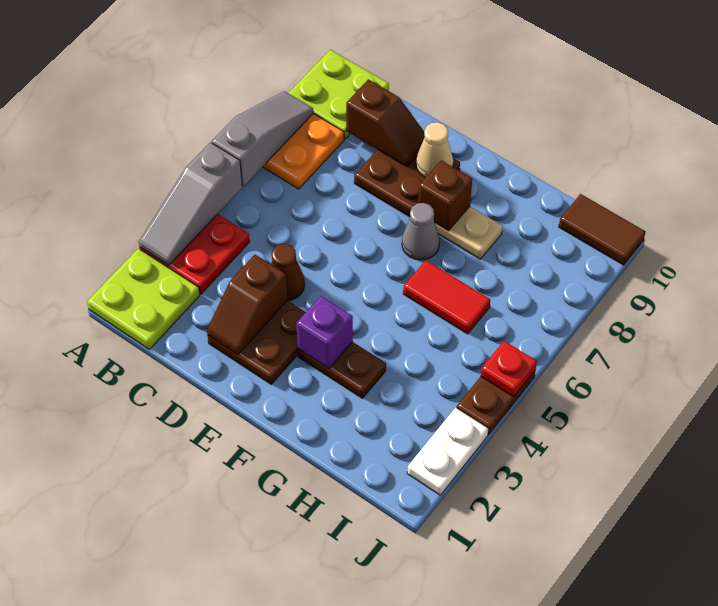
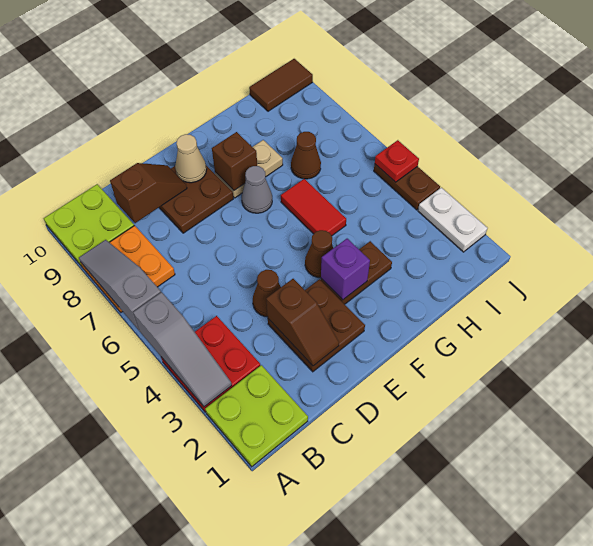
none -> brown 1x1 cone [305,230,333,278]
red 1x2 tile [403,260,490,334] -> red 1x2 tile turned to [281,179,346,236]
none -> brown 1x1 cone [291,132,321,179]

